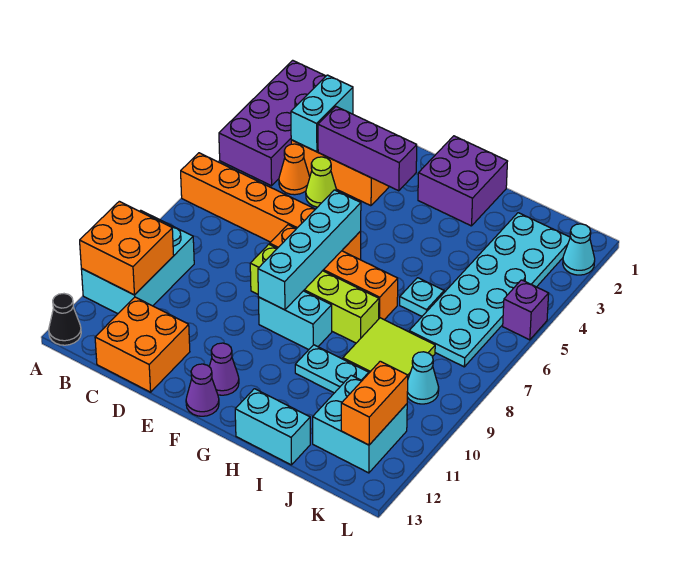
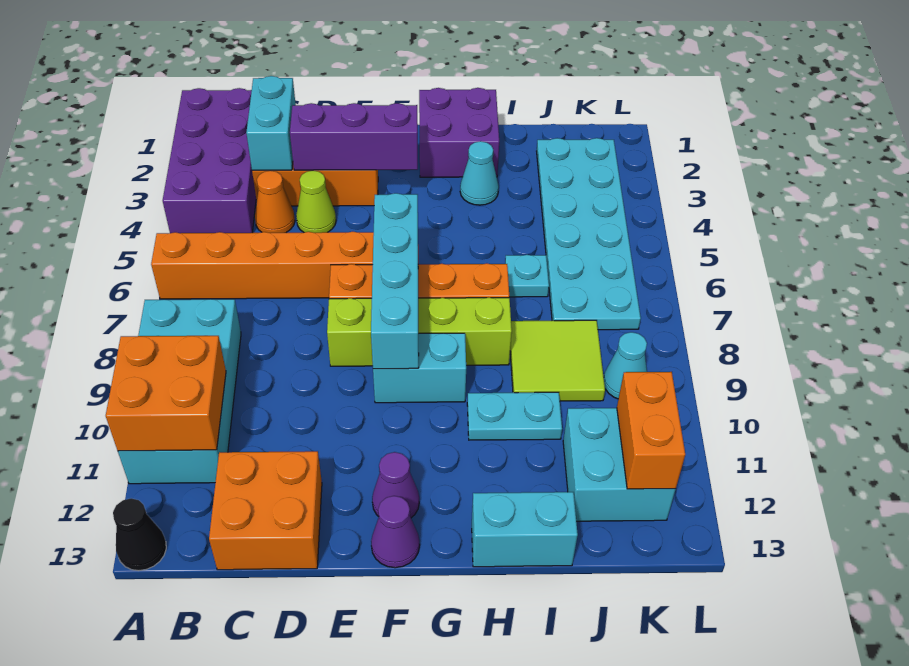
cyan 2x3 brick [81,210,194,314] -> cyan 2x4 brick [118,299,241,484]
cyan 1x1 cone [563,224,595,275] -> cyan 1x1 cone moved to [460,141,499,205]
purple 1x1 brick [503,280,549,340] -> none

